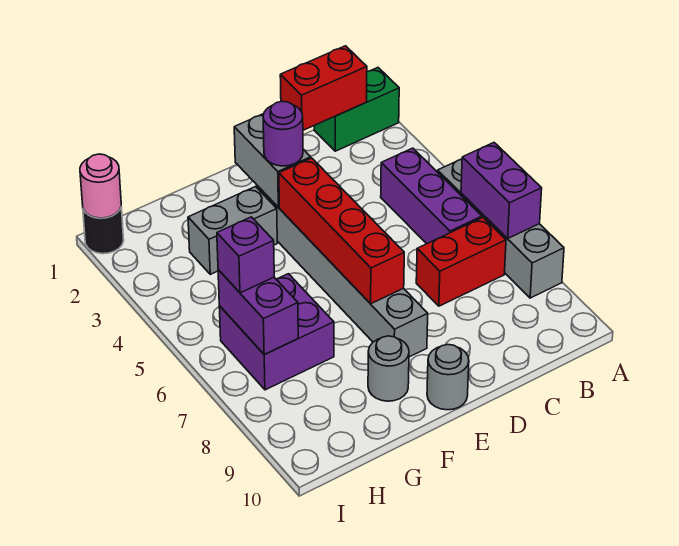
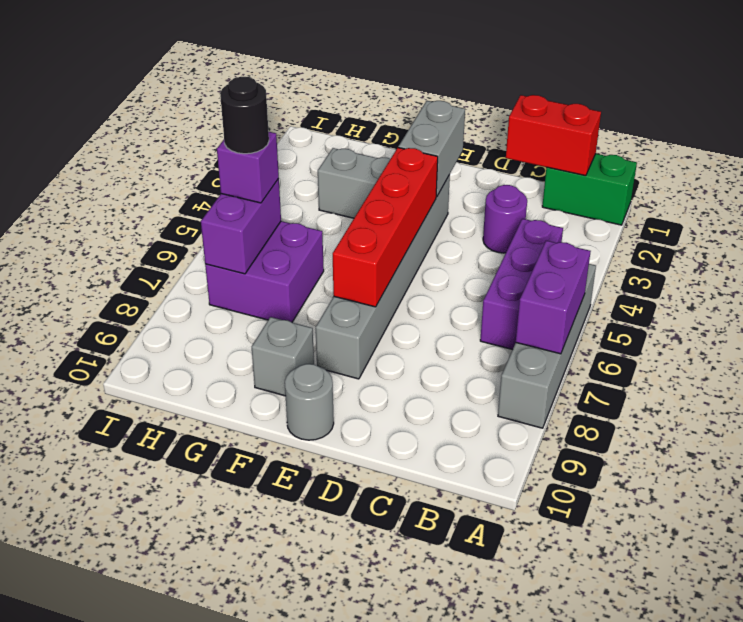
red 1x2 brick [416,218,506,306] -> none
purple 1x1 round brick [263,101,303,166] -> purple 1x1 round brick moved to [483,185,527,253]
grey 1x1 round brick [368,336,409,401] -> grey 1x1 brick [252,317,314,396]
black 1x1 round brick [83,207,124,254] -> black 1x1 round brick moved to [220,77,269,154]
pink 1x1 round brick [80,154,121,218] -> none

